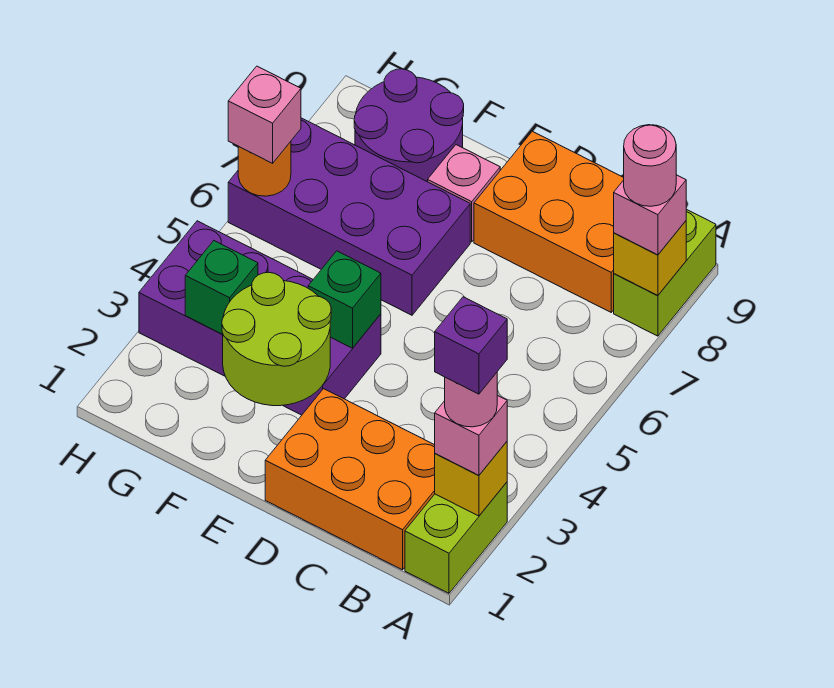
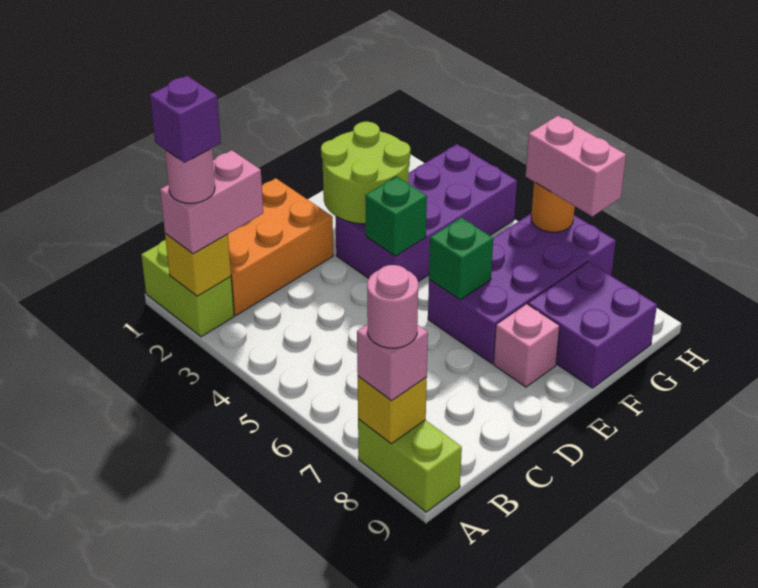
pink 1x1 brick [435,395,507,476] -> pink 1x2 brick [160,150,263,254]
orange 2x3 brick [474,131,624,312] -> none
purple 2x2 round brick [354,69,464,182] -> purple 2x2 brick [528,262,657,388]
green 1x1 brick [185,241,258,334] -> green 1x1 brick moved to [429,218,493,300]
pink 1x1 brick [228,66,301,163] -> pink 1x2 brick [526,116,626,216]

